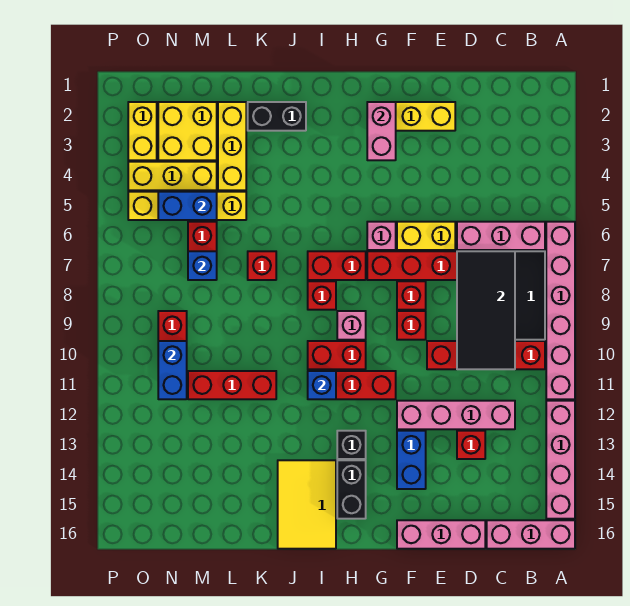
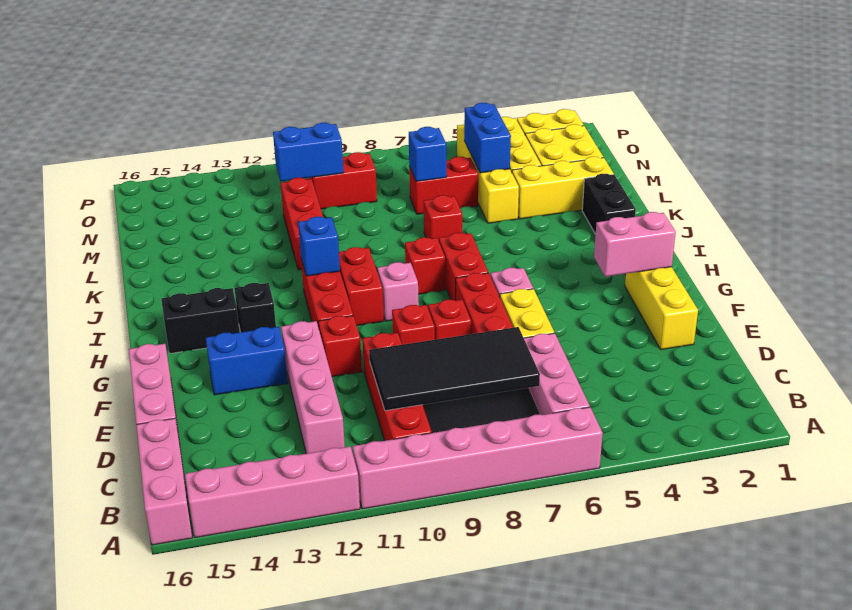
red 1x1 brick [457,431,485,459] -> red 1x1 brick moved to [318,316,362,377]
yellow 2x3 tile [278,460,336,549] -> none

